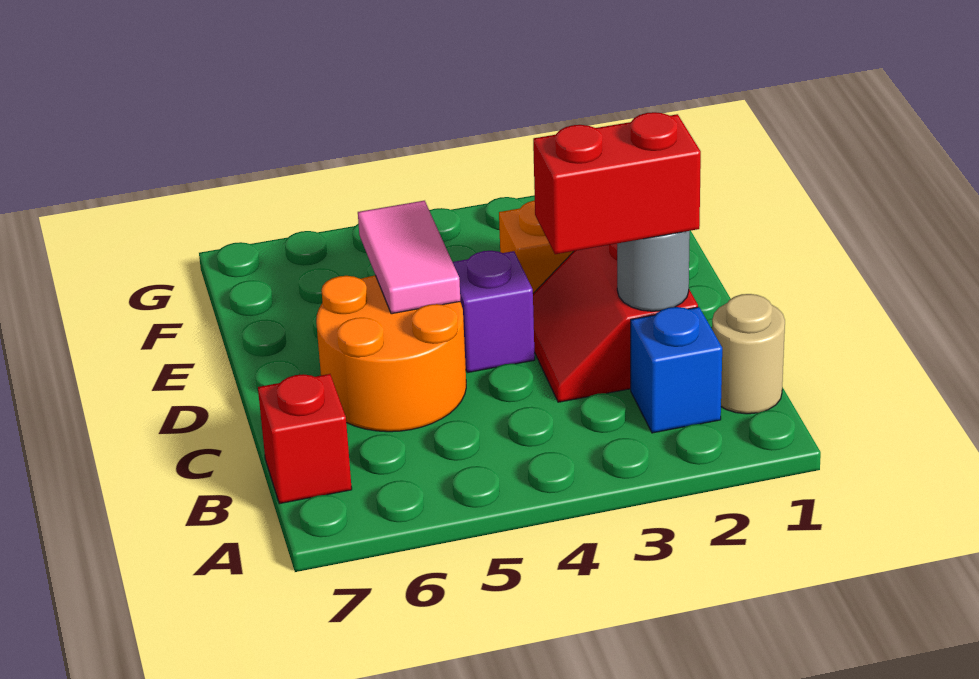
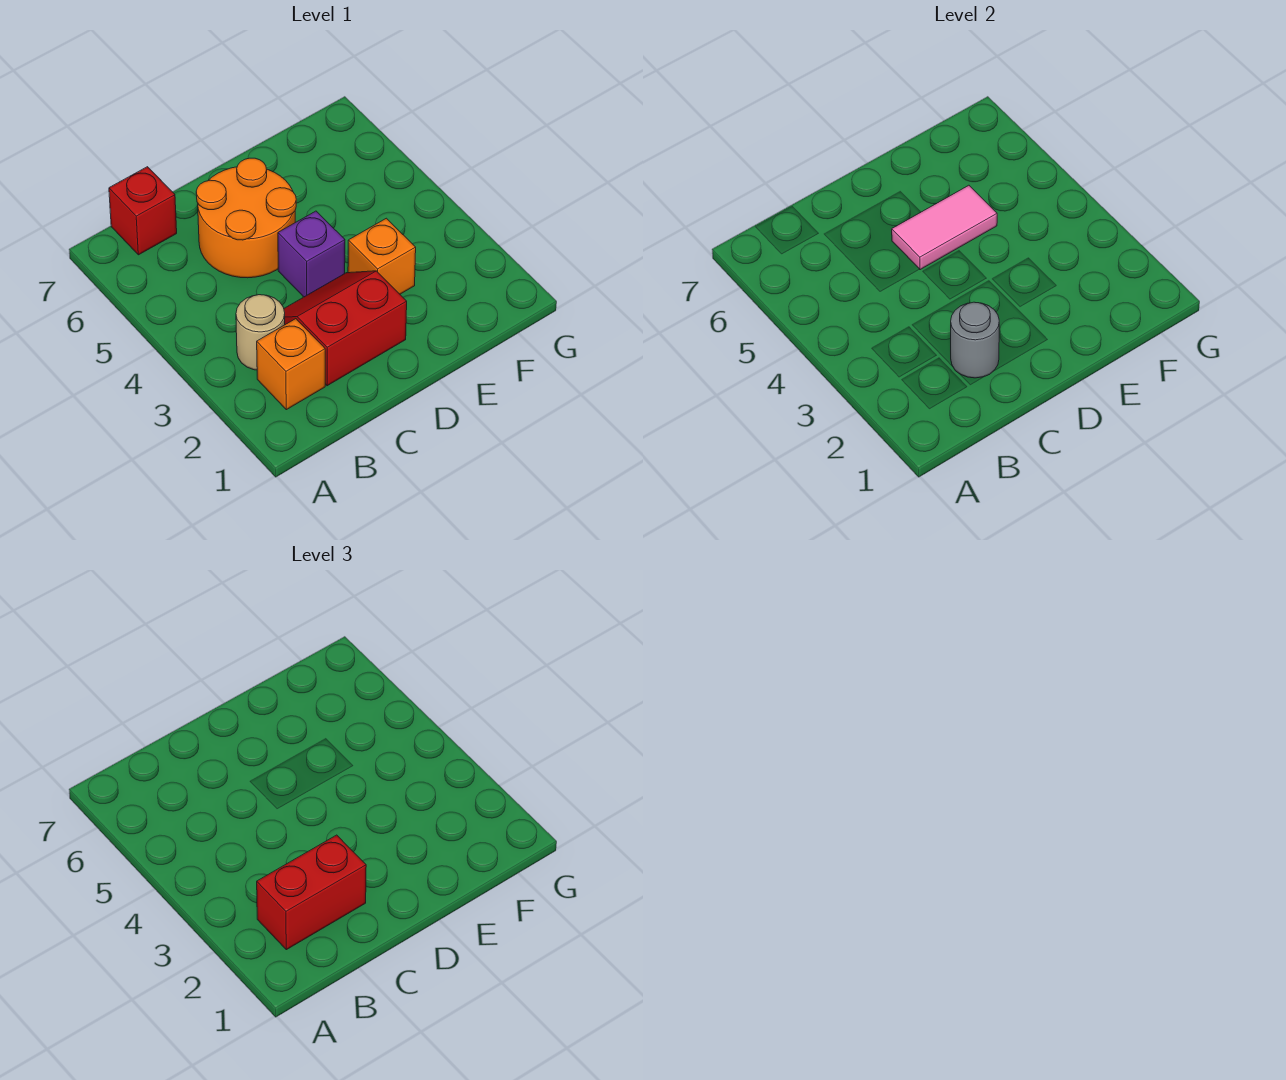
tan 1x1 round brick [712,294,785,414] -> tan 1x1 round brick moved to [236,295,285,370]
blue 1x1 brick [631,307,722,433] -> orange 1x1 brick [257,319,325,410]
red 1x2 brick [533,112,701,254] -> red 1x2 brick turned to [257,835,366,950]

